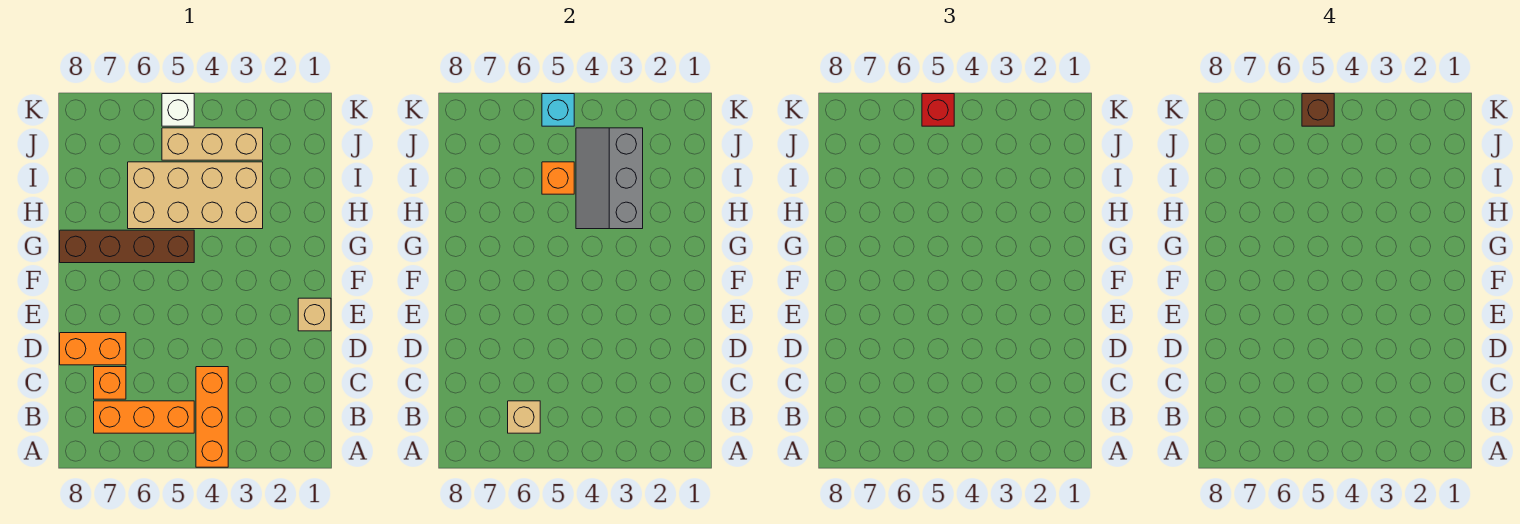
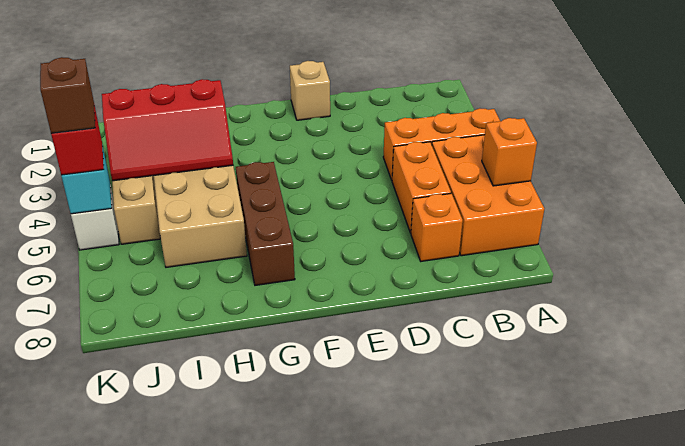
orange 1x3 brick [94,401,194,433] -> orange 2x3 brick [432,135,544,256]
tan 1x1 brick [508,401,540,433] -> none
orange 1x2 brick [60,333,126,365] -> orange 1x2 brick moved to [392,142,451,233]
brown 1x4 brick [60,230,194,263] -> brown 1x3 brick [236,162,295,285]
grey 2x3 slope [576,128,643,229] -> red 2x3 slope [102,79,233,181]
orange 1x1 brick [542,162,574,194] -> orange 1x1 brick moved to [482,118,537,186]

